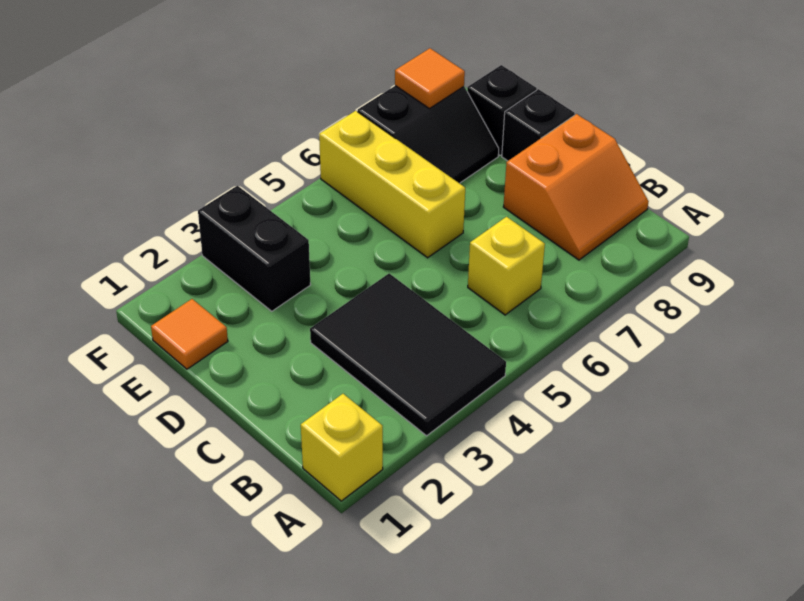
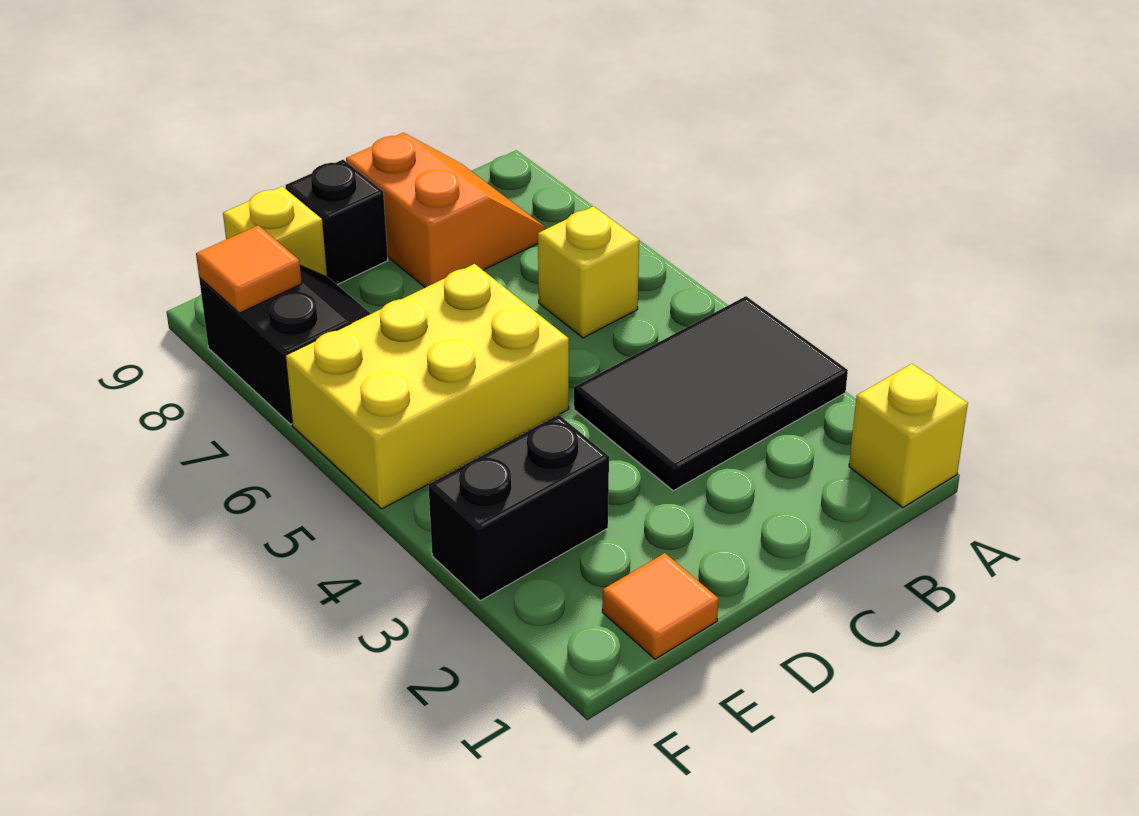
yellow 1x3 brick [319,111,465,258] -> yellow 2x3 brick [285,264,569,509]
black 1x1 brick [467,65,537,155] -> yellow 1x1 brick [223,186,327,277]

